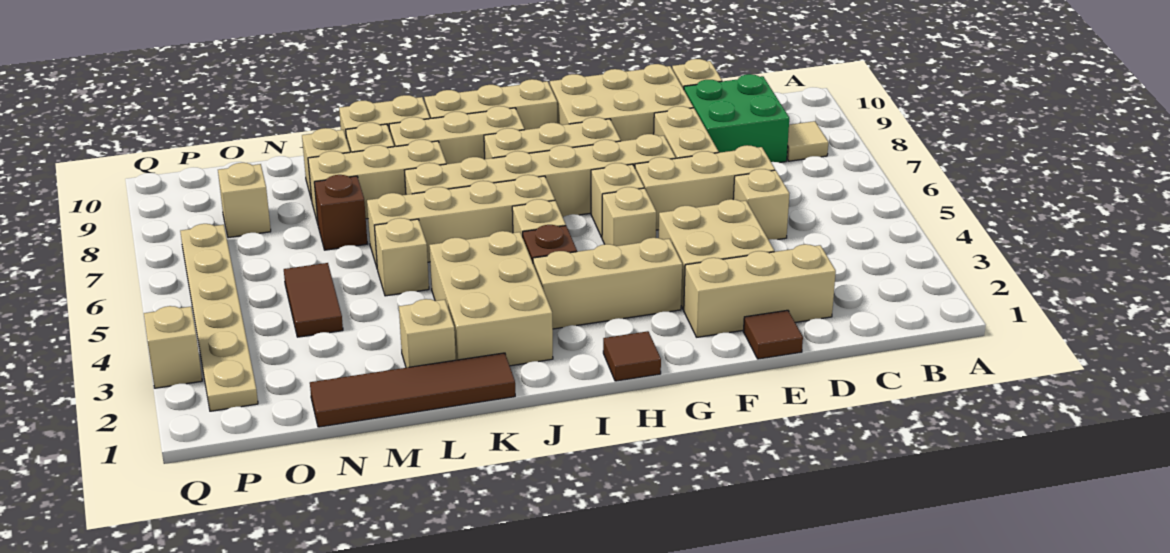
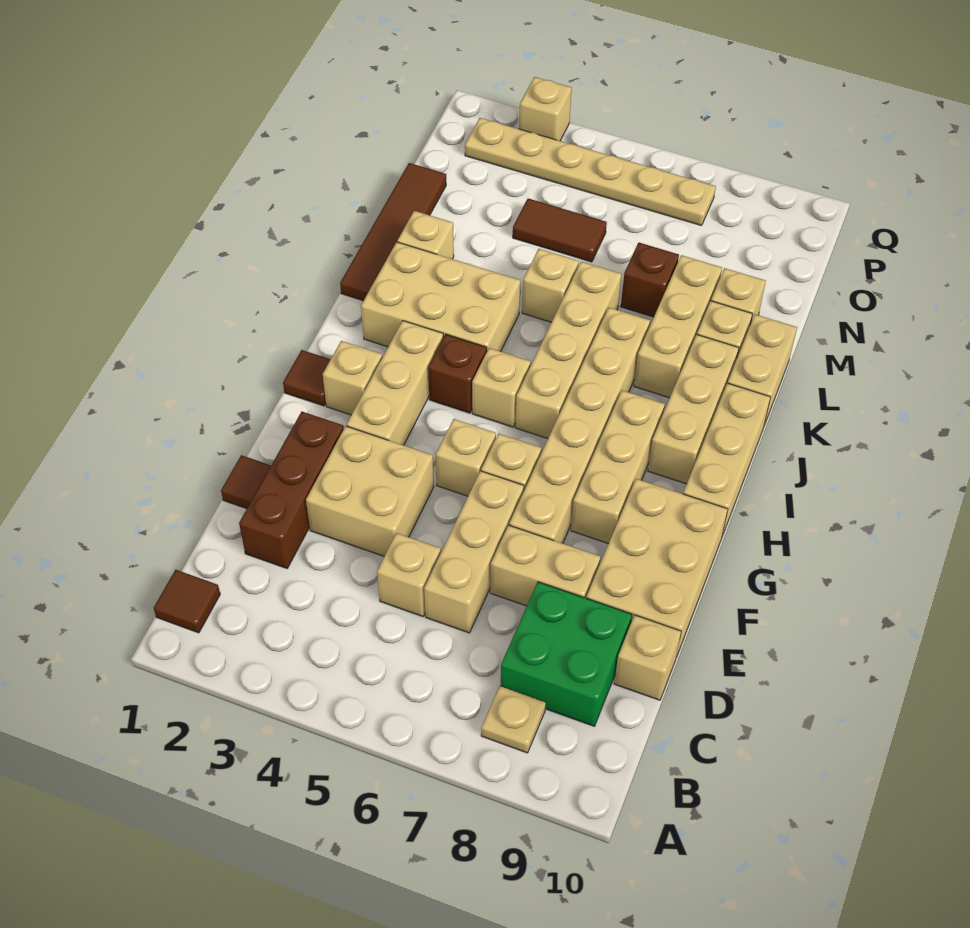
none -> brown 1x1 tile [154,570,220,633]
tan 1x1 tile [787,121,828,161] -> tan 1x1 plate [481,686,546,753]
tan 1x3 brick [684,244,836,337] -> brown 1x3 brick [239,412,344,568]
tan 1x1 brick [218,163,271,238] -> tan 1x1 brick moved to [323,341,382,415]

